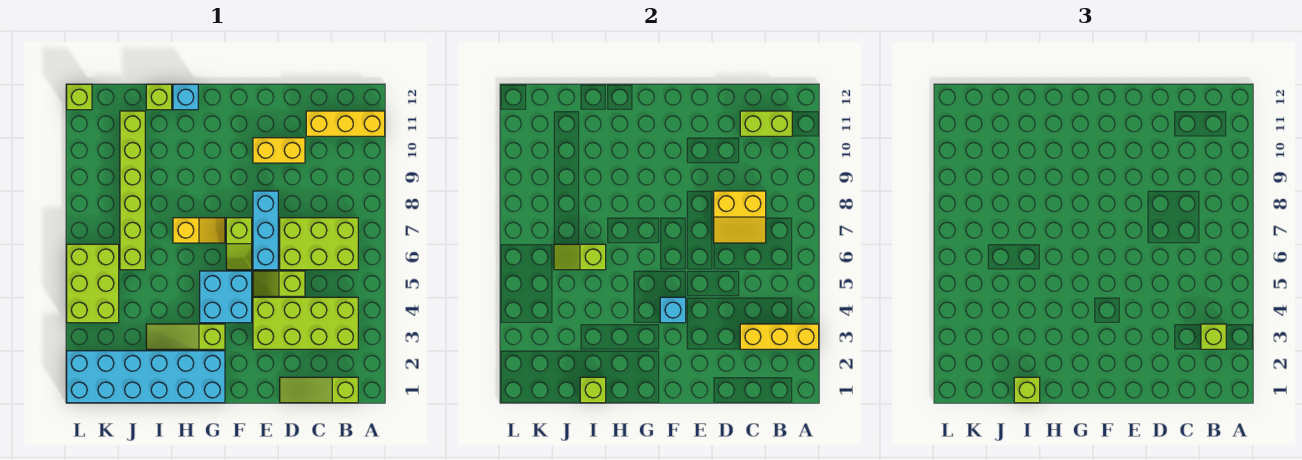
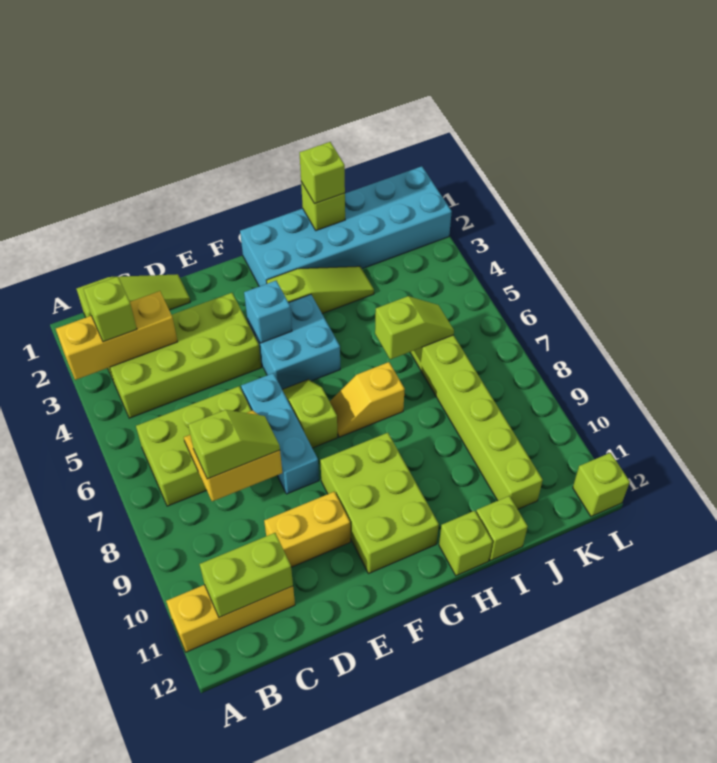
lime 1x2 slope [253,271,305,296] -> lime 1x2 slope moved to [188,410,280,479]
cyan 1x1 brick [173,84,198,110] -> lime 1x1 brick [439,511,493,576]
lime 2x3 brick [67,244,119,323] -> lime 2x3 brick moved to [320,433,439,574]

